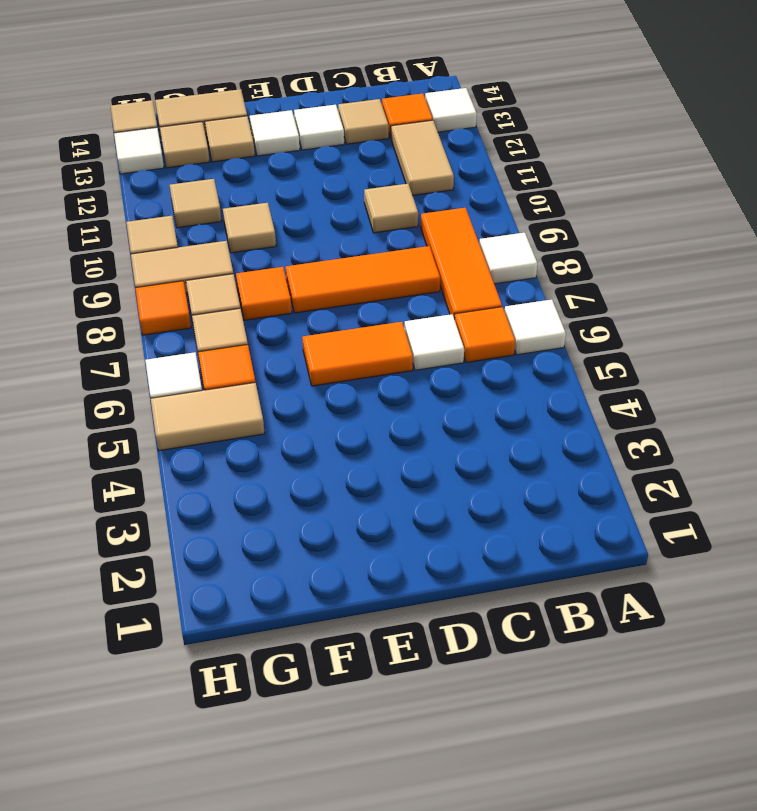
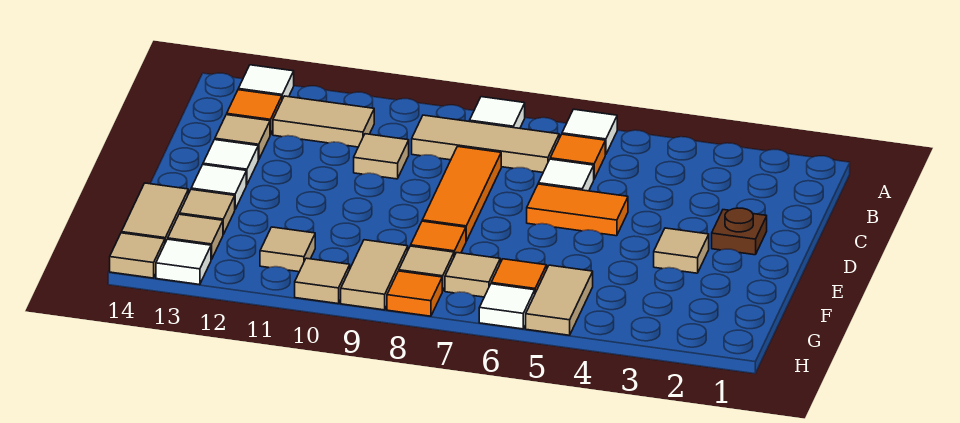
orange 1x3 tile [421,208,502,319] -> tan 1x3 tile [412,115,559,172]
none -> brown 1x1 plate [712,208,767,255]
orange 1x2 tile [302,322,413,386] -> orange 1x2 tile turned to [527,184,628,236]
tan 1x1 tile [223,203,276,253] -> tan 1x1 tile moved to [654,228,709,273]

